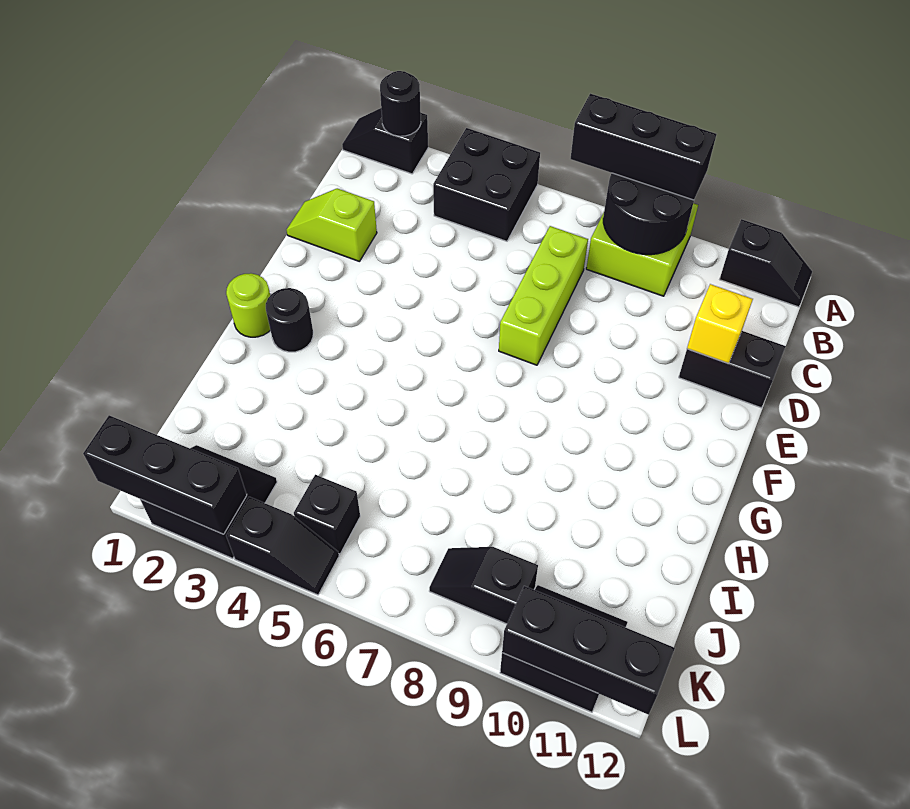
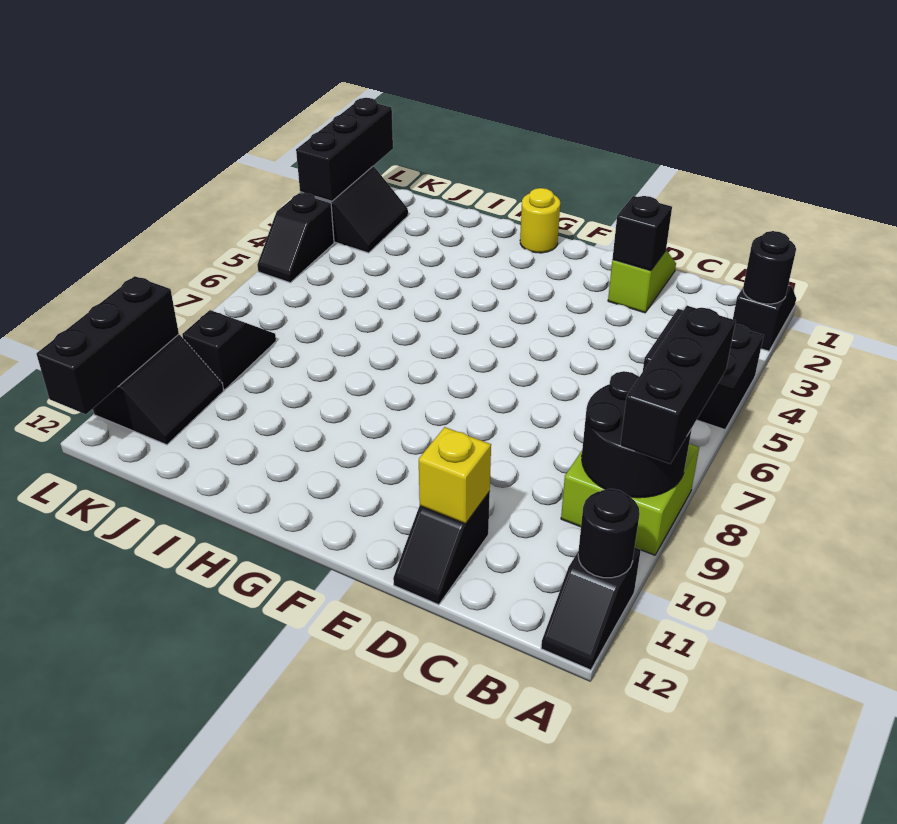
lime 1x3 brick [499,226,588,365] -> none
black 1x2 brick [679,331,786,408] -> black 1x2 slope [393,492,490,605]
lime 1x1 round brick [226,273,270,337] -> yellow 1x1 round brick [520,188,560,253]
black 1x1 round brick [266,288,313,352] -> black 1x1 round brick moved to [578,489,640,578]
black 1x1 brick [294,475,360,554] -> black 1x1 brick moved to [613,196,672,271]

